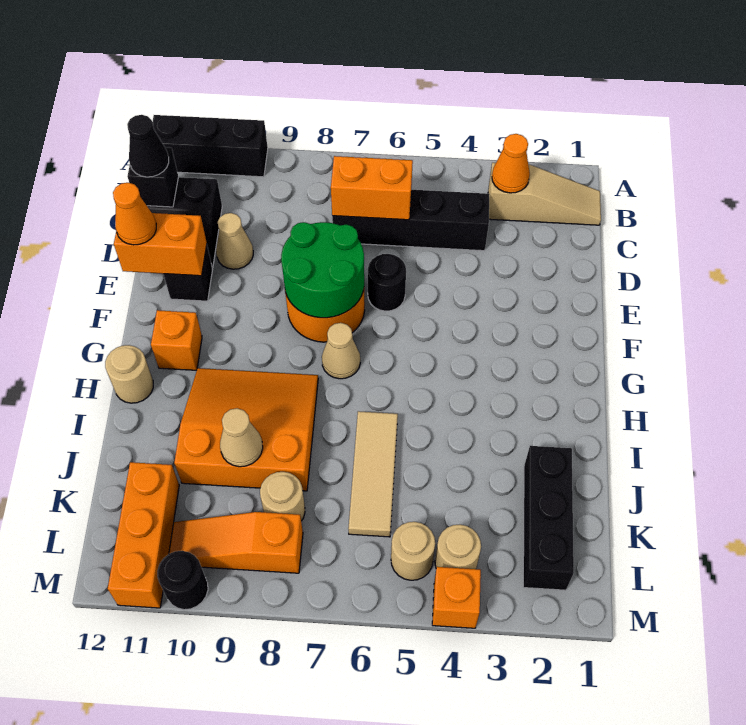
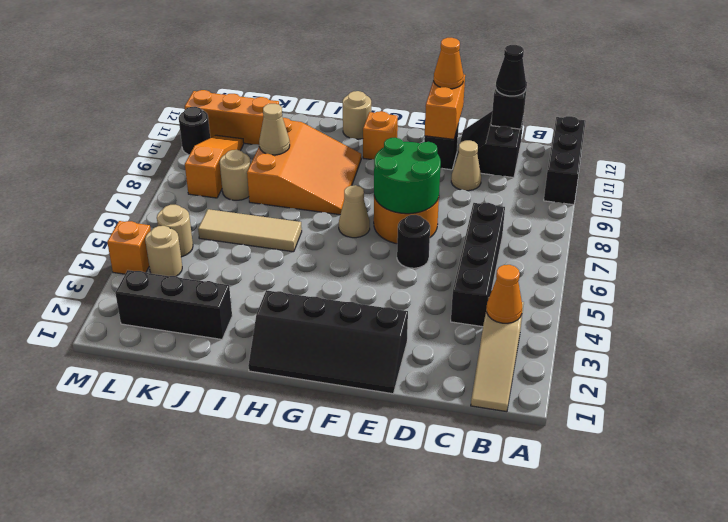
orange 1x2 brick [331,156,413,220] -> none
none -> black 2x4 slope [248,290,408,394]

